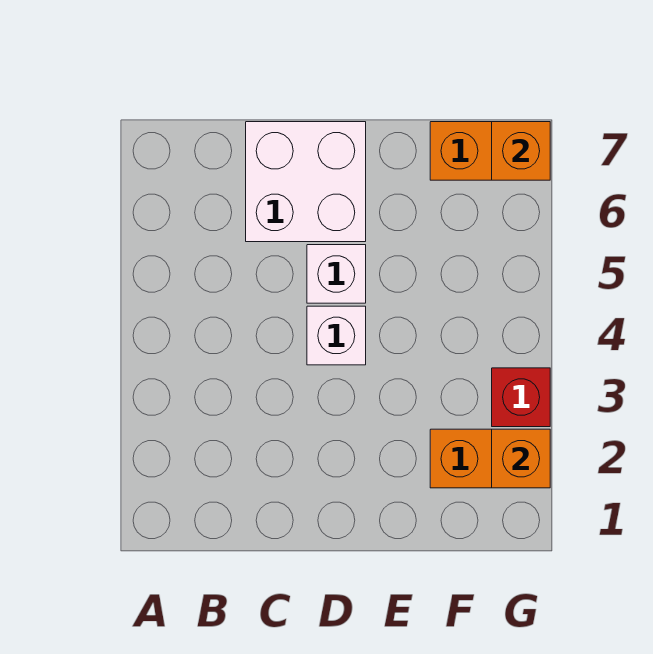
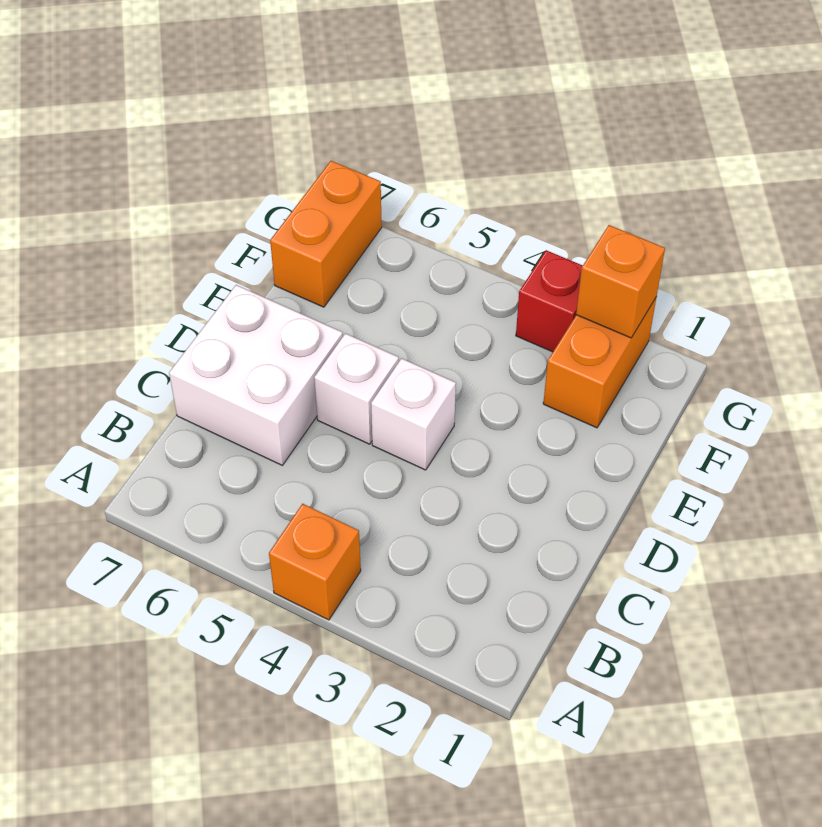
orange 1x1 brick [492,122,550,180] -> orange 1x1 brick moved to [269,504,361,620]

